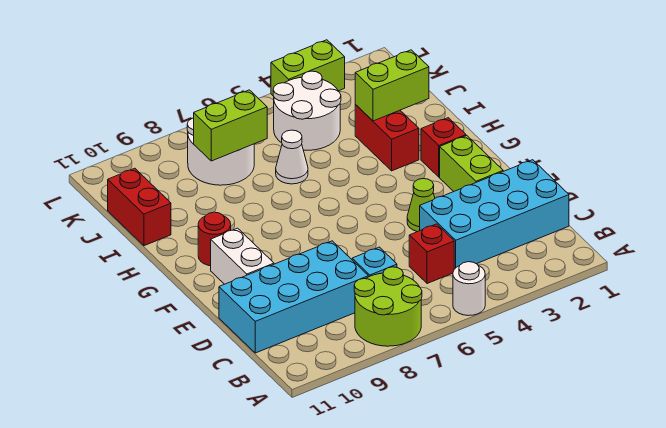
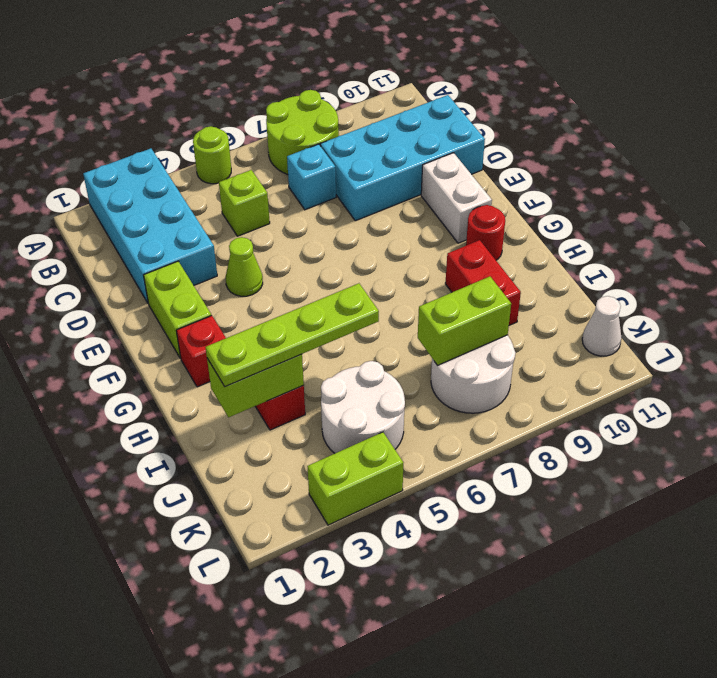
white 1x1 round brick [453,262,485,316] -> lime 1x1 round brick [193,126,231,184]
cyan 2x4 brick [420,160,569,269] -> cyan 2x4 brick turned to [83,148,217,303]
red 1x1 brick [409,224,454,284] -> lime 1x1 brick [219,170,270,236]
none -> lime 1x4 plate [206,283,379,387]
white 1x1 cone [276,130,308,184] -> white 1x1 cone moved to [582,296,622,356]
red 1x2 brick [108,168,171,246] -> red 1x2 brick moved to [445,240,521,325]

